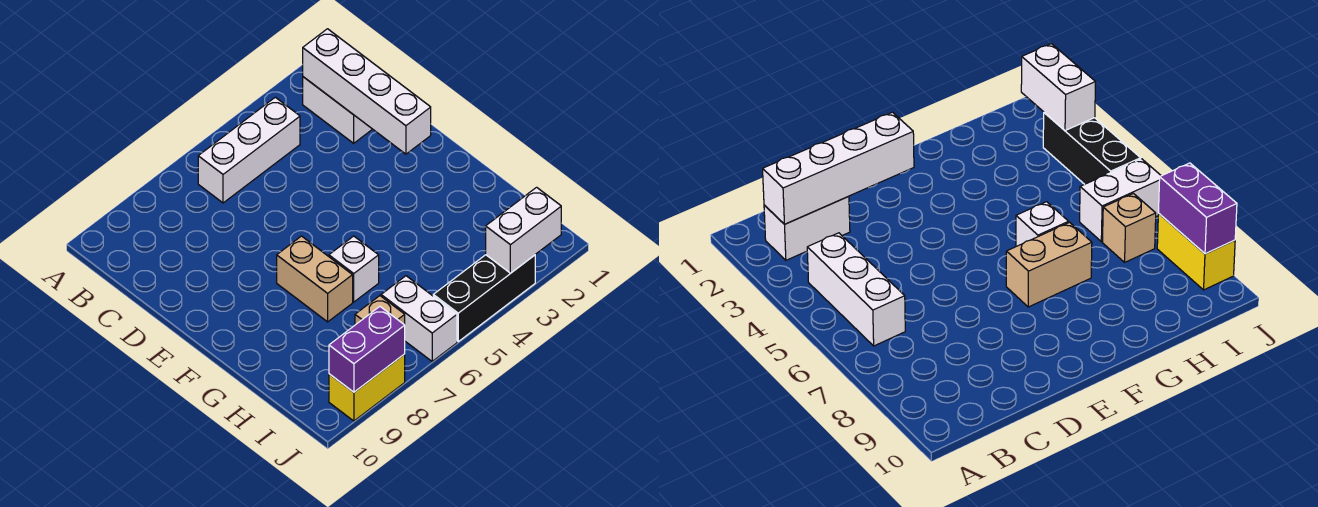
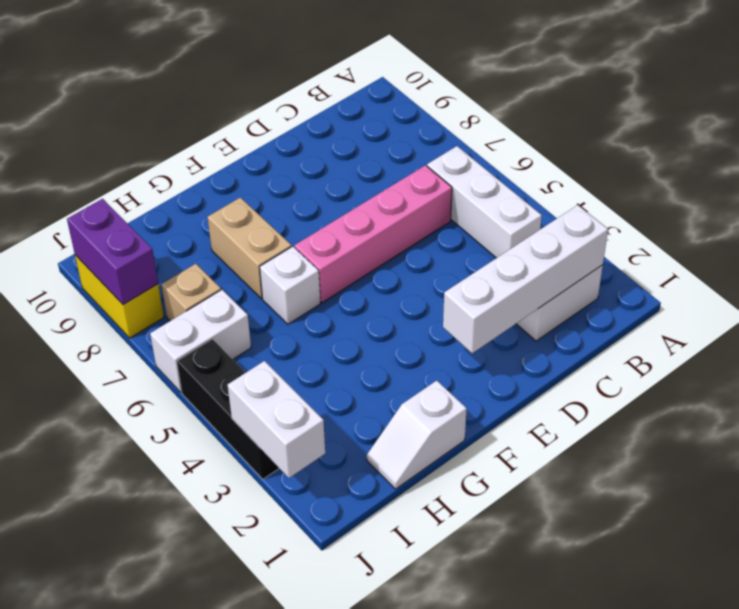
none -> pink 1x4 brick [294,165,452,303]
tan 1x2 brick [277,236,353,322] -> tan 1x2 brick turned to [208,197,292,299]
none -> white 1x2 slope [367,381,467,489]

